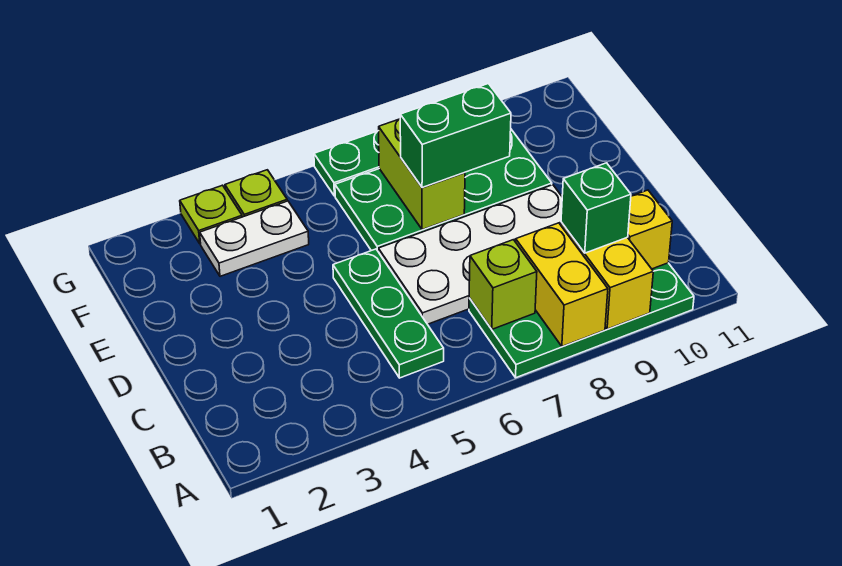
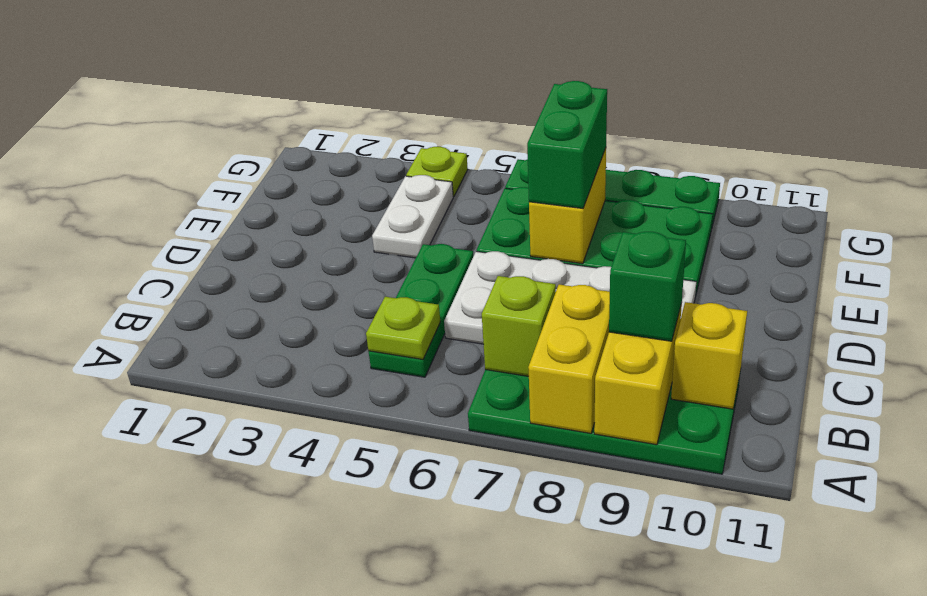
lime 1x2 brick [379,119,465,230] -> yellow 1x2 brick [529,148,606,264]
green 1x2 brick [400,84,511,188] -> green 1x2 brick turned to [527,81,607,208]
white 1x2 plate [200,201,309,276] -> white 1x2 plate turned to [372,175,453,258]
lime 1x1 plate [180,185,242,244] -> lime 1x1 plate moved to [366,297,440,359]

